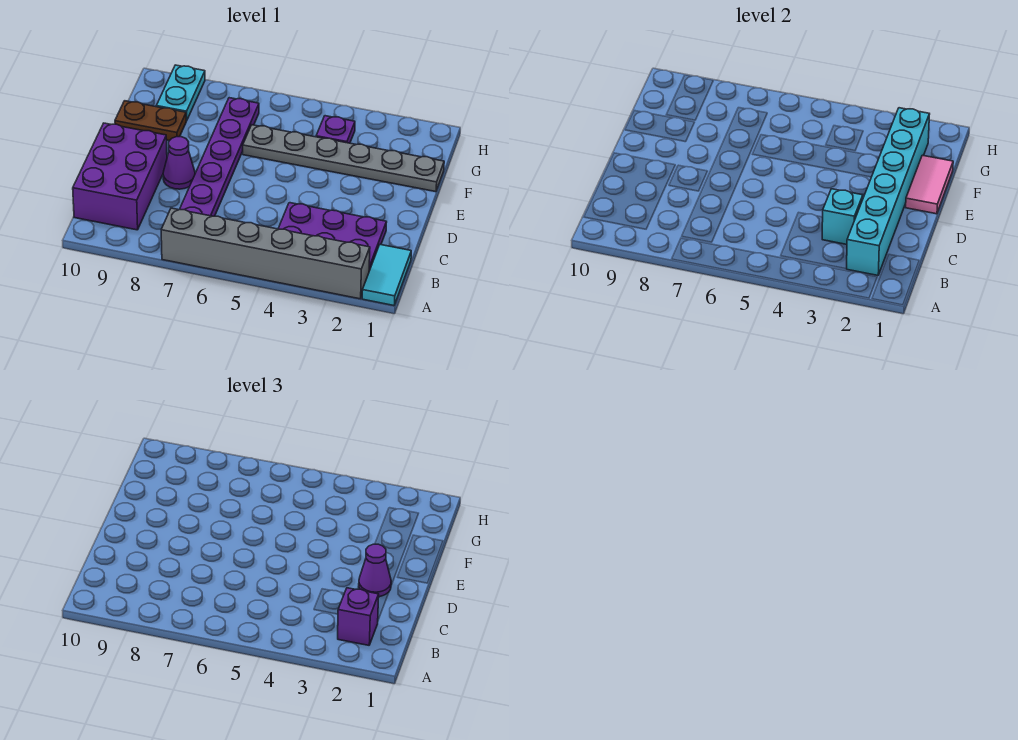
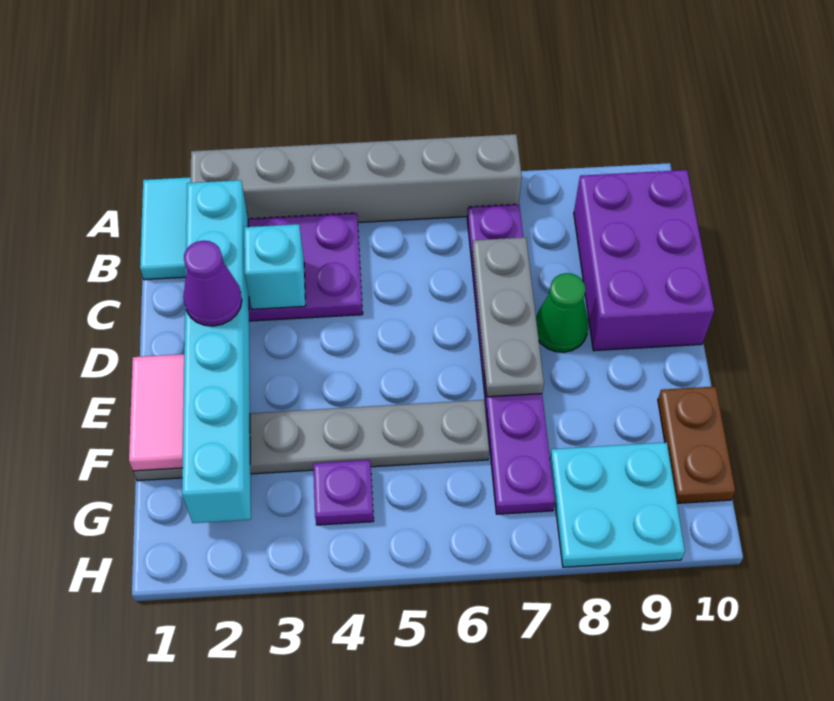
purple 1x1 brick [338,588,379,645] -> none
none -> grey 1x3 plate [472,237,544,397]
purple 1x1 cone [163,137,195,189] -> green 1x1 cone [536,273,588,352]
brown 1x2 plate [115,101,186,141] -> brown 1x2 plate turned to [658,386,736,503]
cyan 1x2 plate [156,65,205,121] -> cyan 2x2 plate [550,442,685,567]

